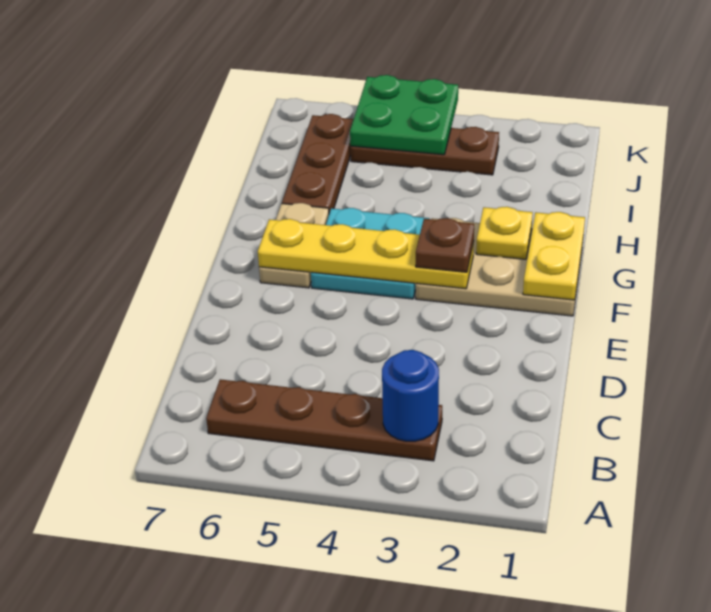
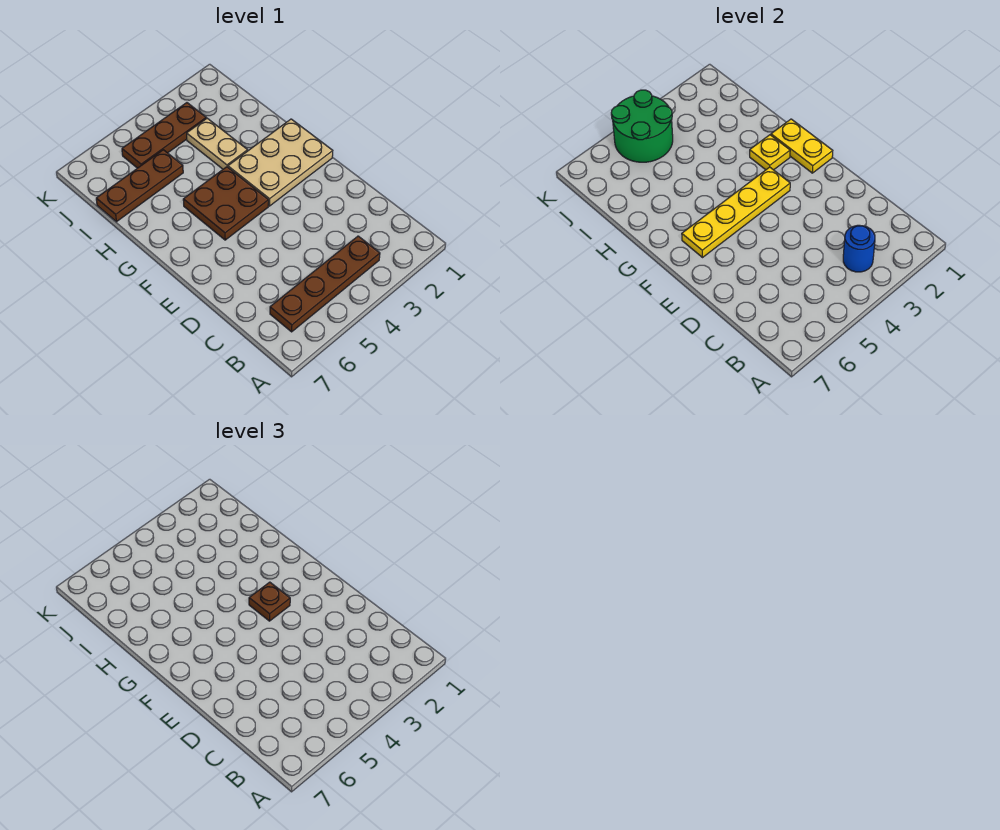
cyan 2x2 plate [311,208,429,299] -> brown 2x2 plate [183,167,269,240]
tan 1x2 plate [259,203,329,288] -> tan 1x2 plate moved to [187,118,248,169]
brown 1x3 plate [282,114,354,213] -> brown 1x3 plate turned to [96,150,183,222]
green 2x2 plate [350,75,458,155] -> green 2x2 round brick [611,90,673,162]

